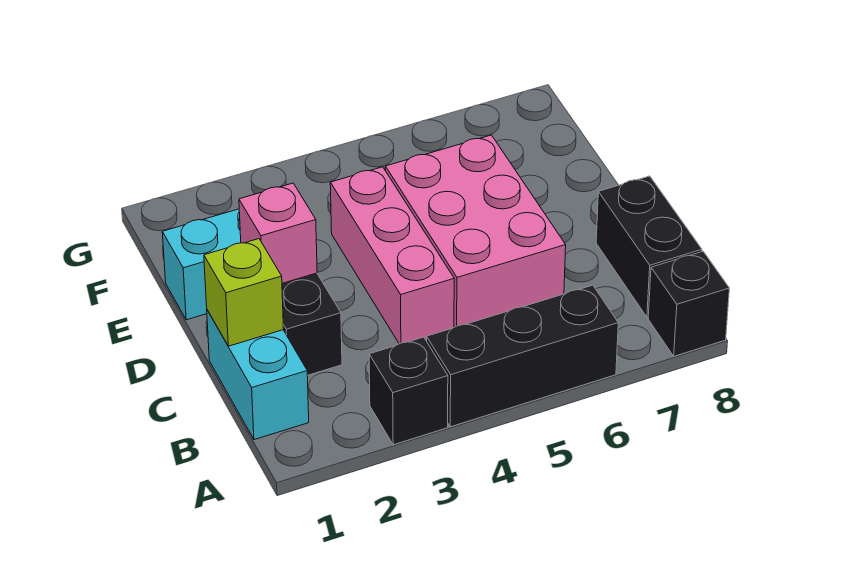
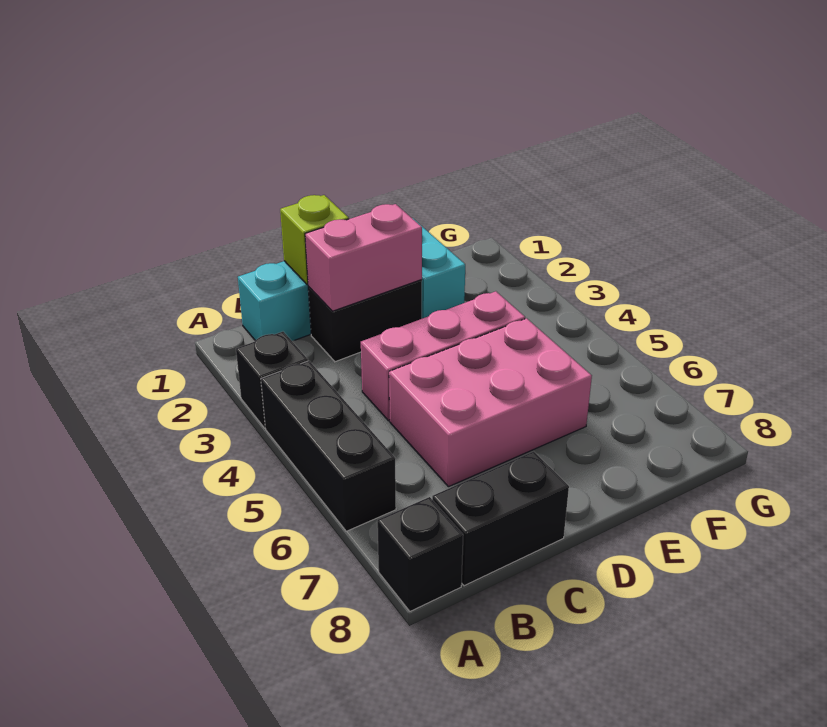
pink 1x1 brick [239,183,317,283] -> pink 1x2 brick [305,204,422,311]

